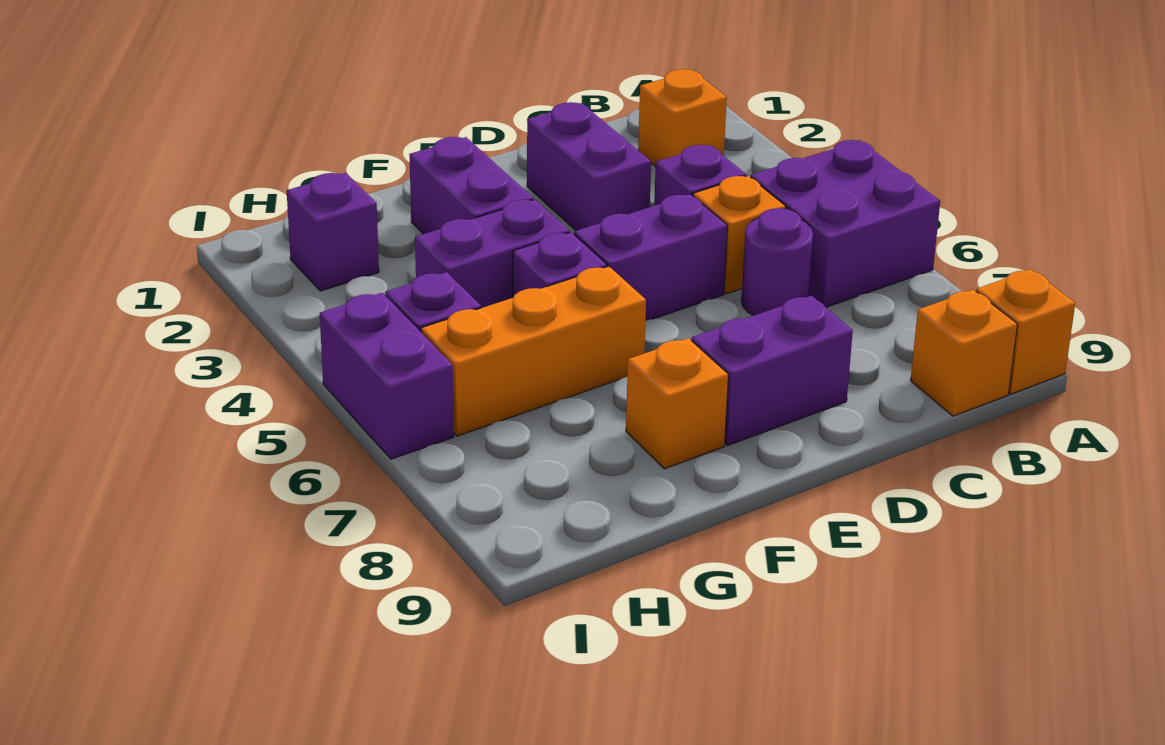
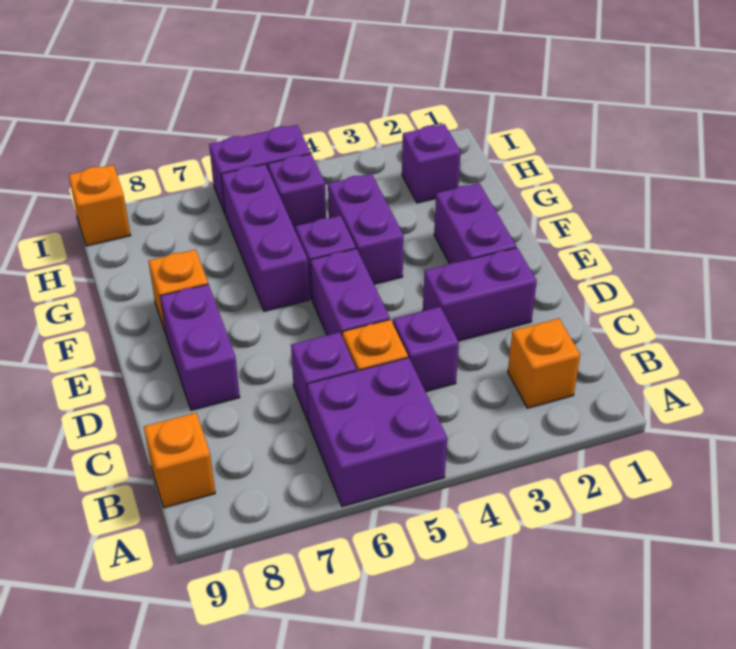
orange 1x1 brick [976,269,1075,394] -> orange 1x1 brick moved to [69,165,131,246]
purple 1x1 round brick [741,208,813,316] -> purple 1x1 brick [291,332,356,423]
purple 1x2 brick [409,137,533,234] -> purple 1x2 brick turned to [434,183,516,264]
orange 1x3 brick [421,266,646,436] -> purple 1x3 brick [221,164,309,311]

